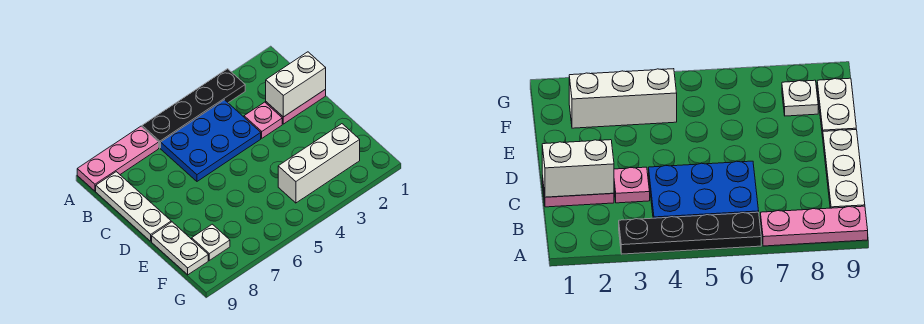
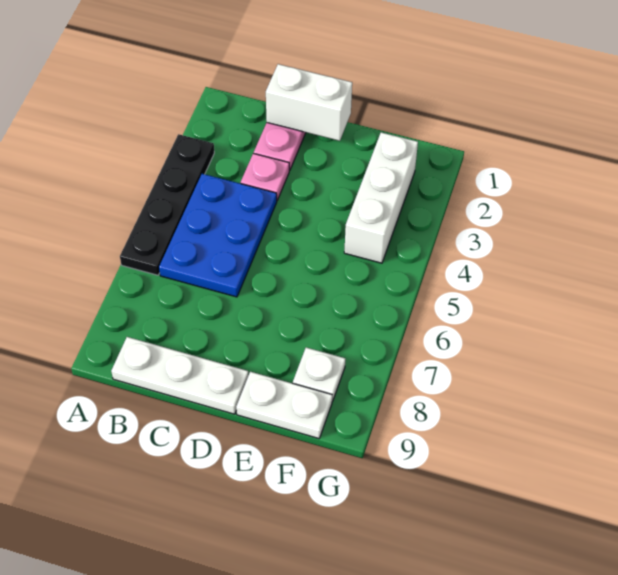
pink 1x3 plate [77,126,159,191] -> none
white 1x2 brick [266,52,326,117] -> white 1x2 brick turned to [266,64,352,141]

